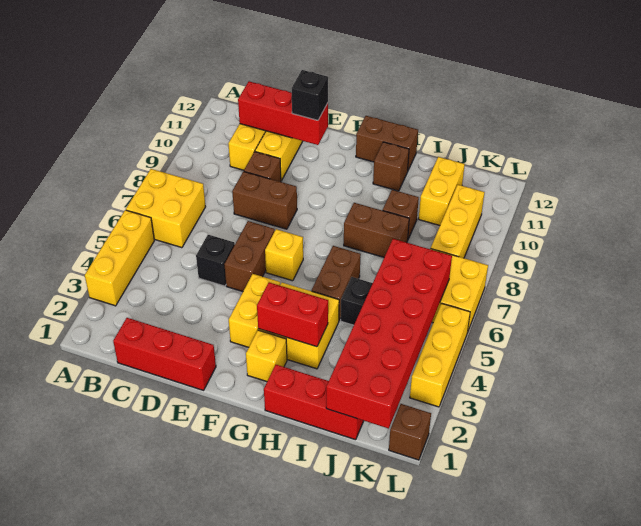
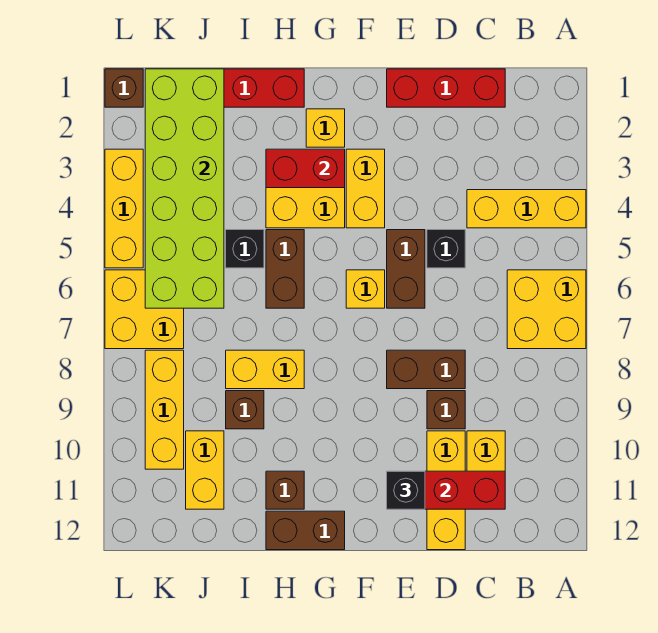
yellow 1x3 brick [85,210,154,306] -> yellow 1x3 brick turned to [467,190,586,228]
brown 1x2 brick [344,203,409,257] -> yellow 1x2 brick [226,350,304,389]
red 2x6 brick [326,239,452,428] -> lime 2x6 brick [145,69,224,308]

